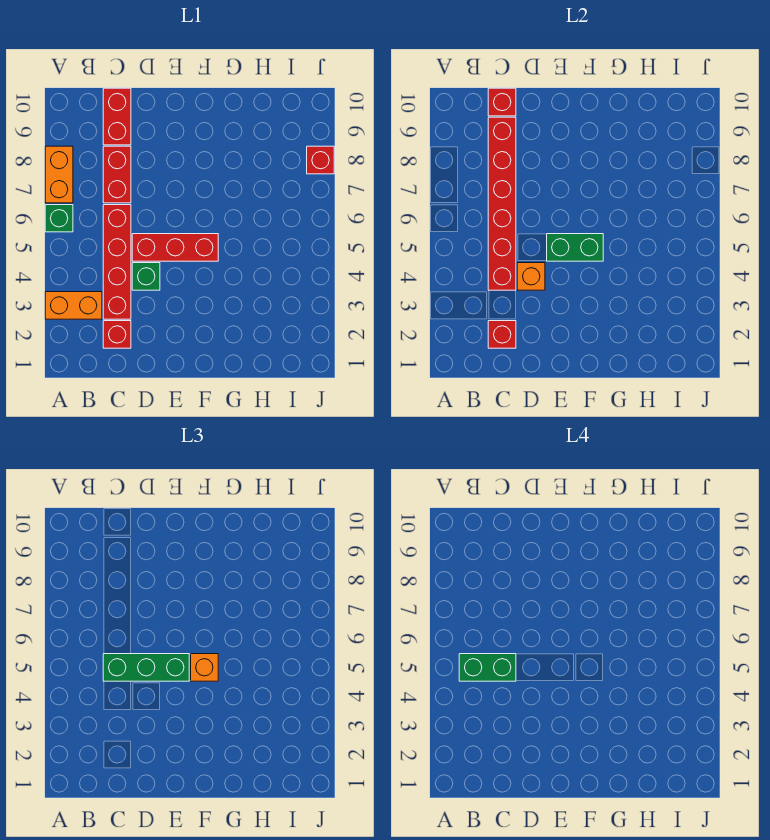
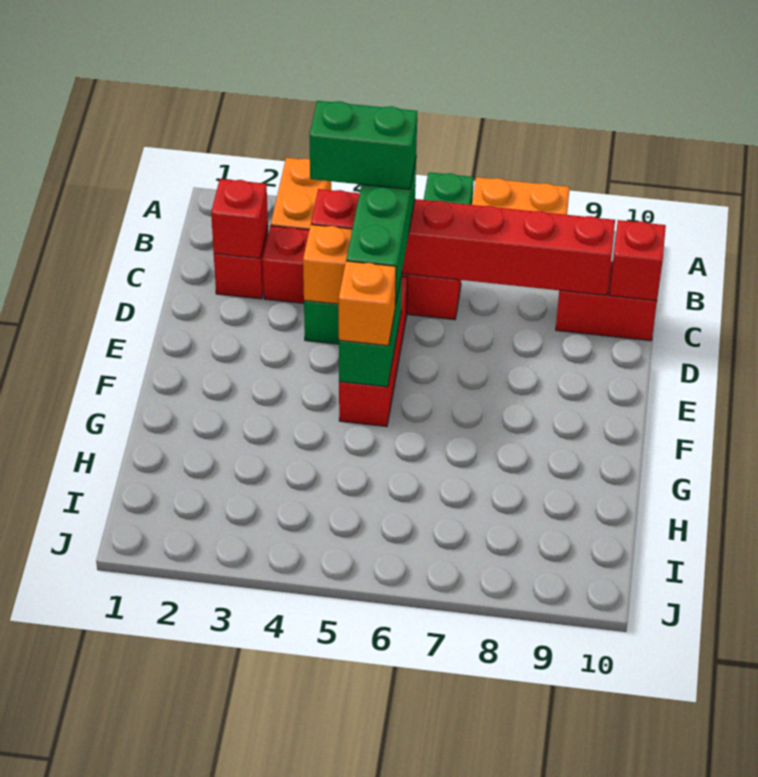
green 1x2 brick [459,654,516,681] -> green 1x2 brick turned to [309,101,417,189]
red 1x2 brick [103,146,131,203] -> none
red 1x1 brick [307,146,334,174] -> none

